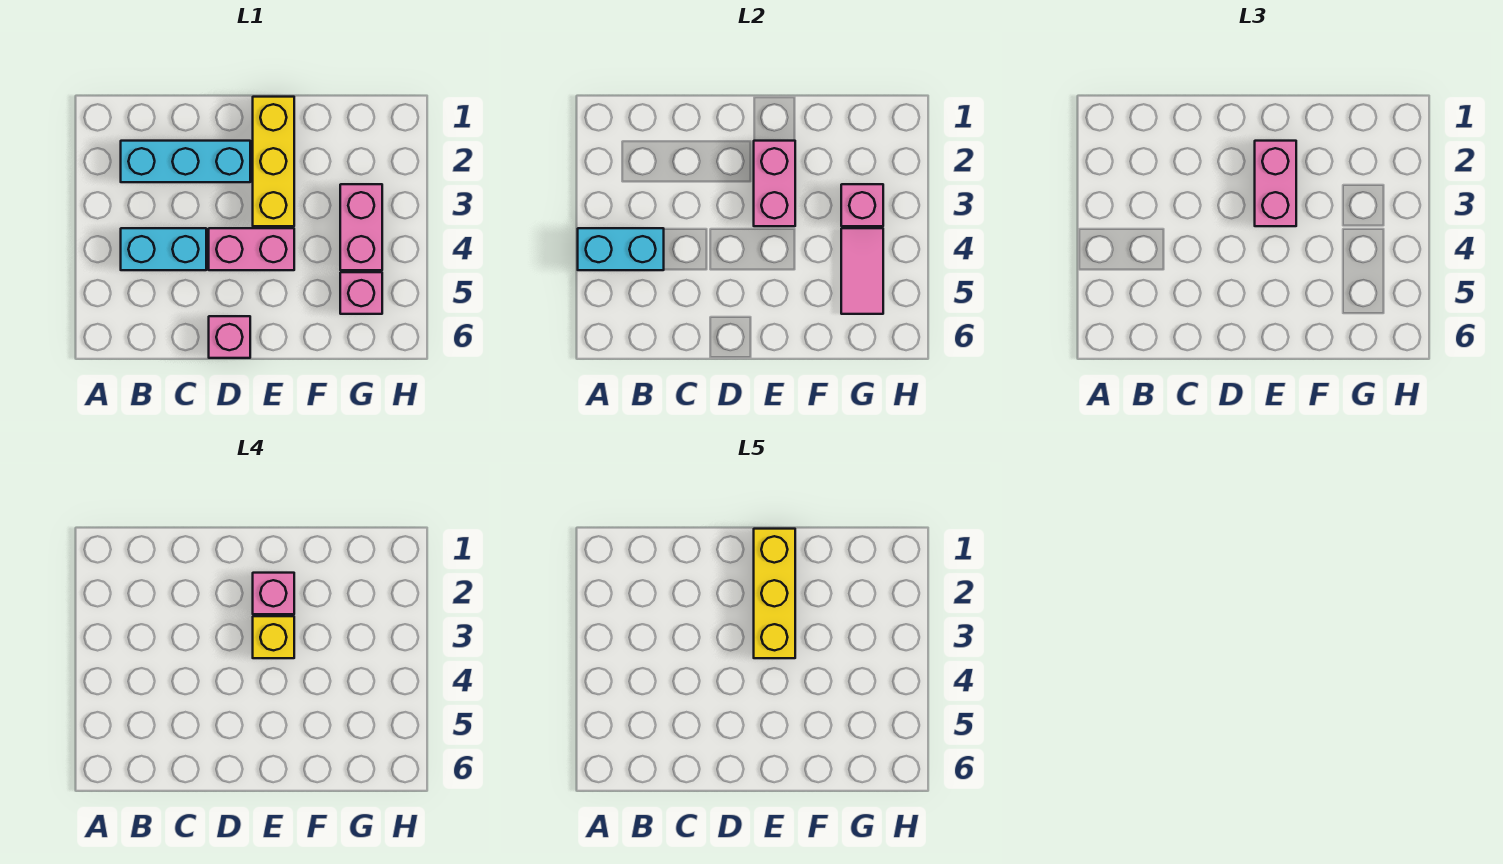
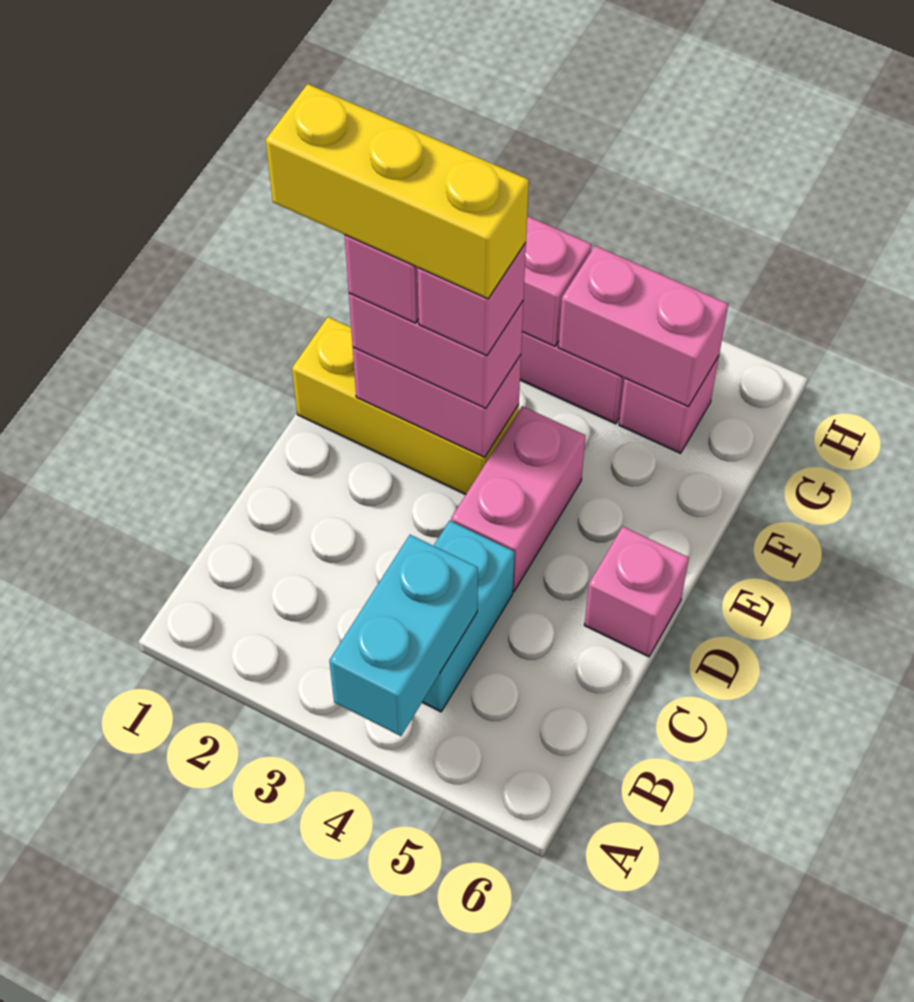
cyan 1x3 brick [121,141,250,182] -> none
yellow 1x1 brick [253,616,294,658] -> pink 1x1 brick [417,243,526,356]
pink 1x2 tile [841,228,883,314] -> pink 1x2 brick [558,246,728,407]

